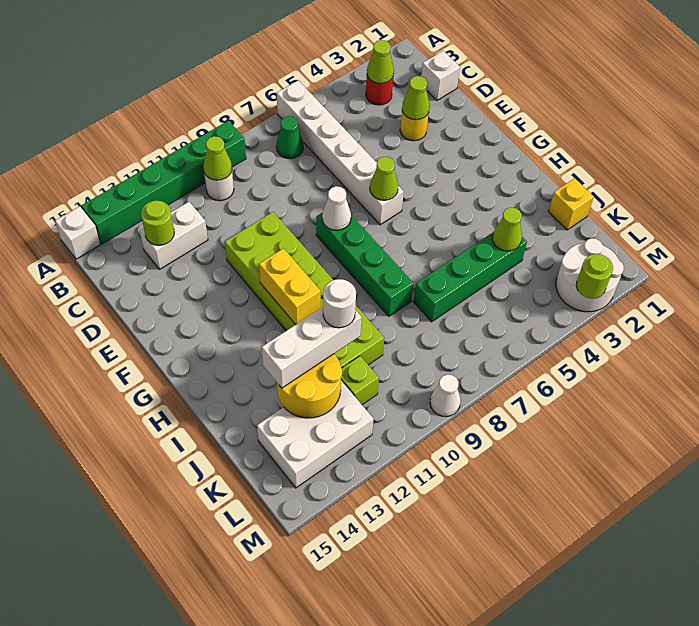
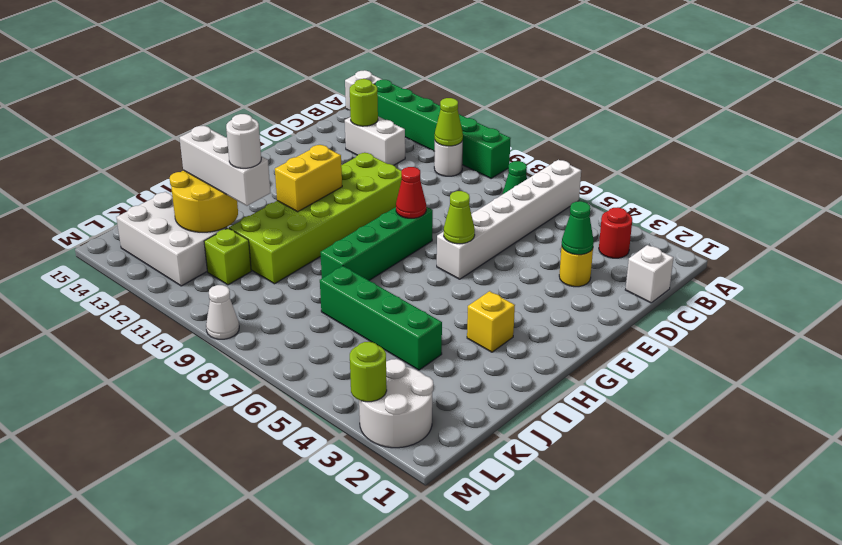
lime 1x1 cone [367,40,394,84] -> none
lime 1x1 cone [402,76,430,120] -> green 1x1 cone [562,201,594,255]
white 1x1 cone [322,186,351,230] -> red 1x1 cone [396,167,426,218]
yellow 1x1 brick [548,178,594,230] -> yellow 1x1 brick moved to [467,291,515,352]
lime 1x1 cone [492,207,522,251] -> none

